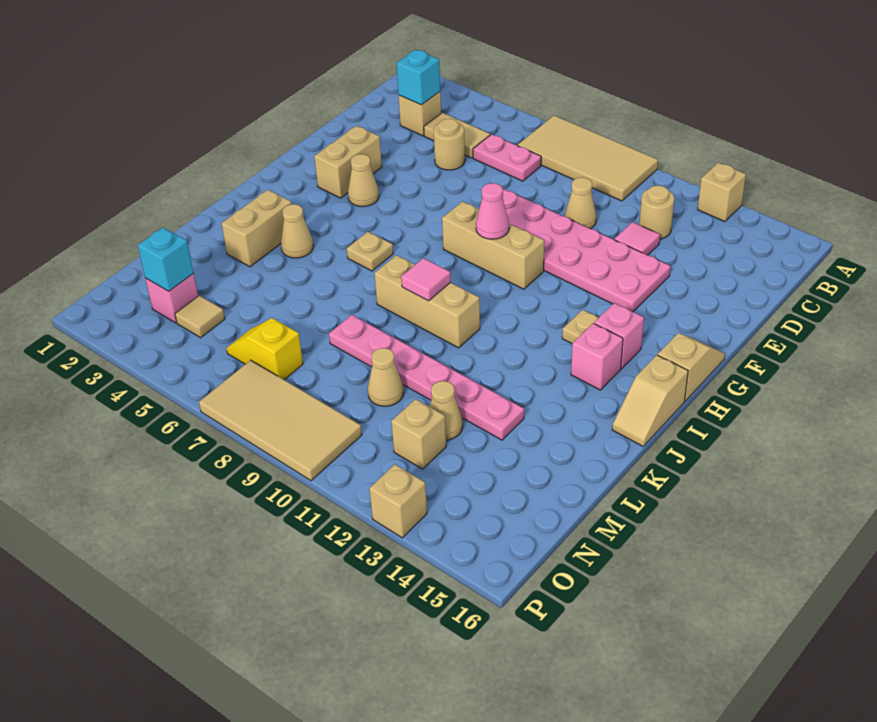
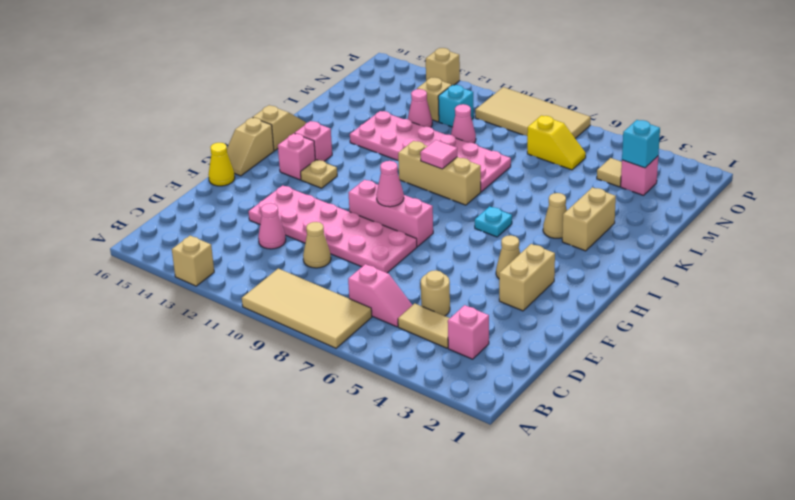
tan 1x1 brick [399,92,441,136] -> pink 1x1 brick [448,305,489,359]
cyan 1x1 brick [397,50,440,105] -> cyan 1x1 brick moved to [438,85,474,127]
pink 1x2 plate [473,134,541,181] -> pink 1x2 slope [348,264,412,327]
tan 1x1 round brick [639,186,674,239] -> none
pink 1x1 tile [614,222,660,255] -> pink 1x1 cone [258,203,286,249]
none -> yellow 1x1 cone [208,143,235,186]
tan 1x3 brick [442,201,544,289] -> pink 1x3 brick [349,180,433,247]
tan 1x1 plate [347,232,393,271] -> cyan 1x1 plate [475,206,512,237]
pink 1x6 plate [329,315,524,440] -> pink 2x6 plate [350,111,511,192]
tan 1x1 cone [368,348,404,406] -> pink 1x1 cone [451,104,476,143]
tan 1x1 cone [430,381,463,440] -> pink 1x1 cone [408,89,432,127]

